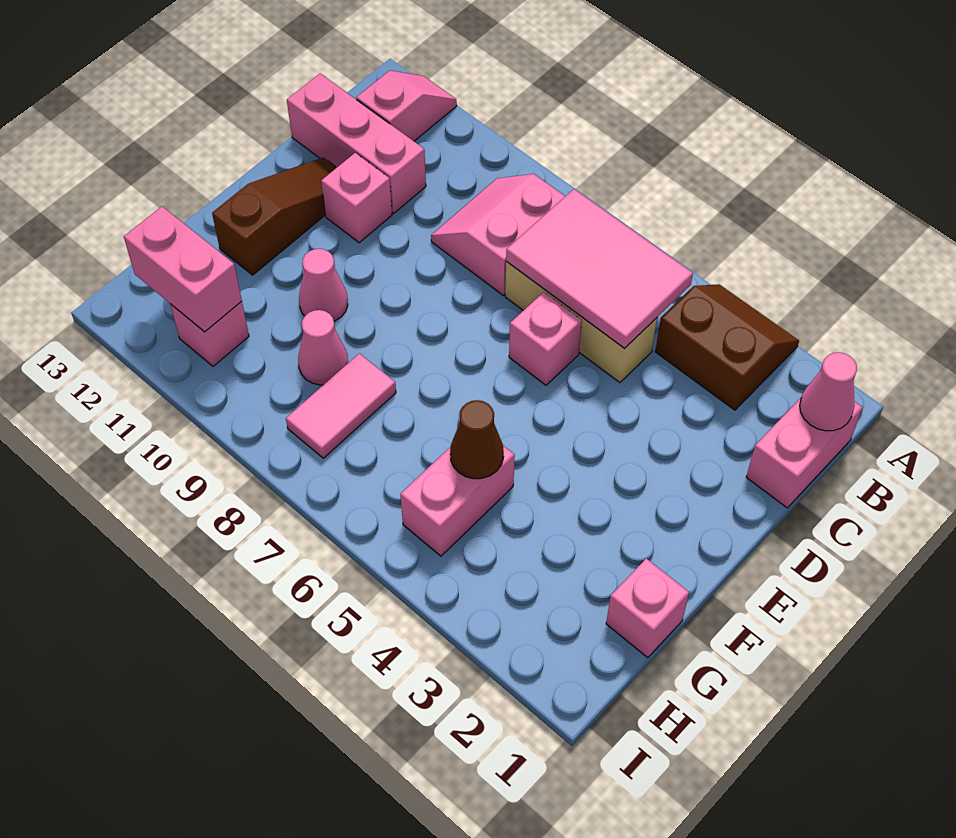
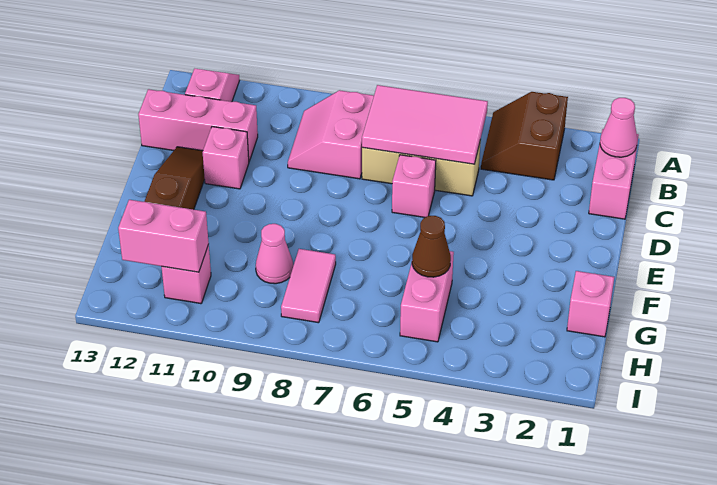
brown 2x2 slope [655,284,799,410] -> brown 2x2 slope turned to [481,92,568,180]
pink 1x1 cone [299,249,348,321] -> none

